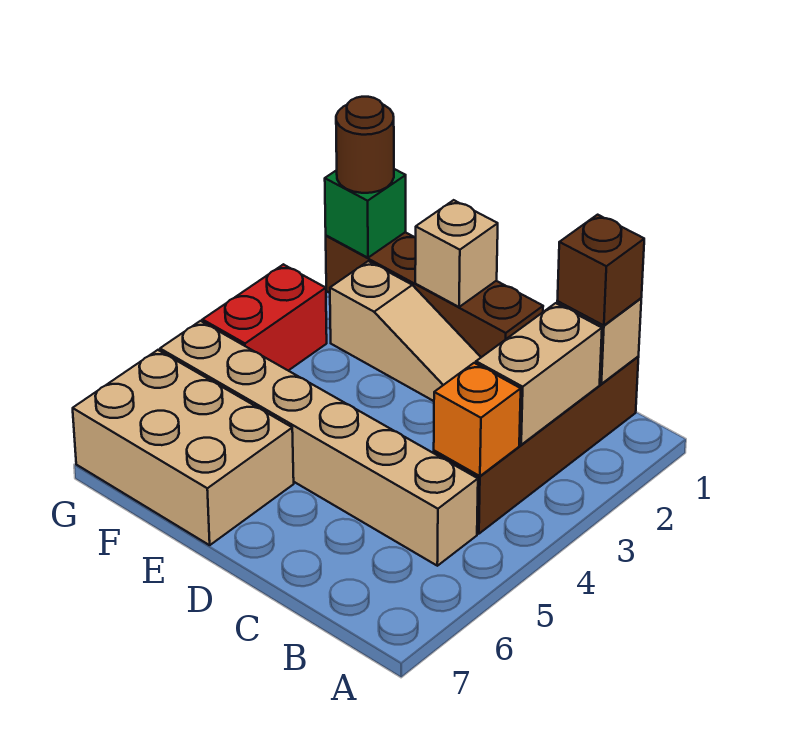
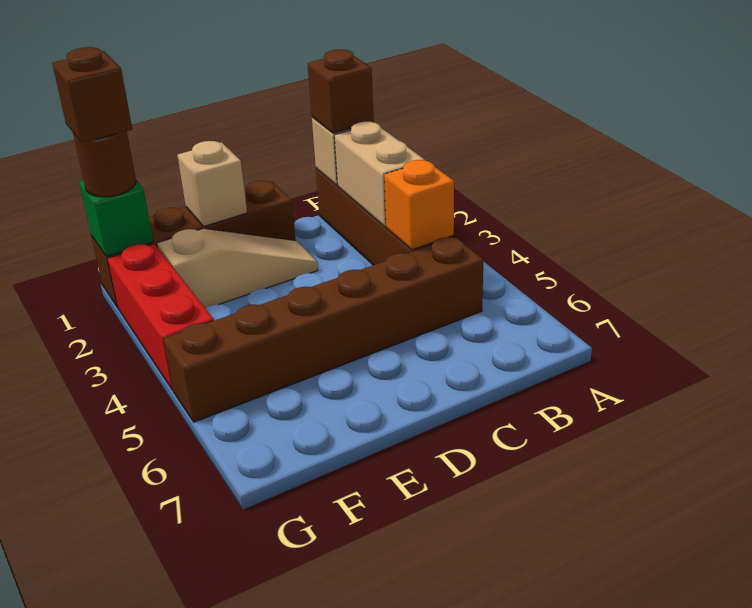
tan 1x6 brick [160,321,478,566] -> brown 1x6 brick [163,237,483,422]
tan 2x3 brick [73,350,294,545] -> none
none -> brown 1x1 brick [52,47,132,143]
red 1x2 brick [203,264,327,371] -> red 1x3 brick [107,244,214,390]

